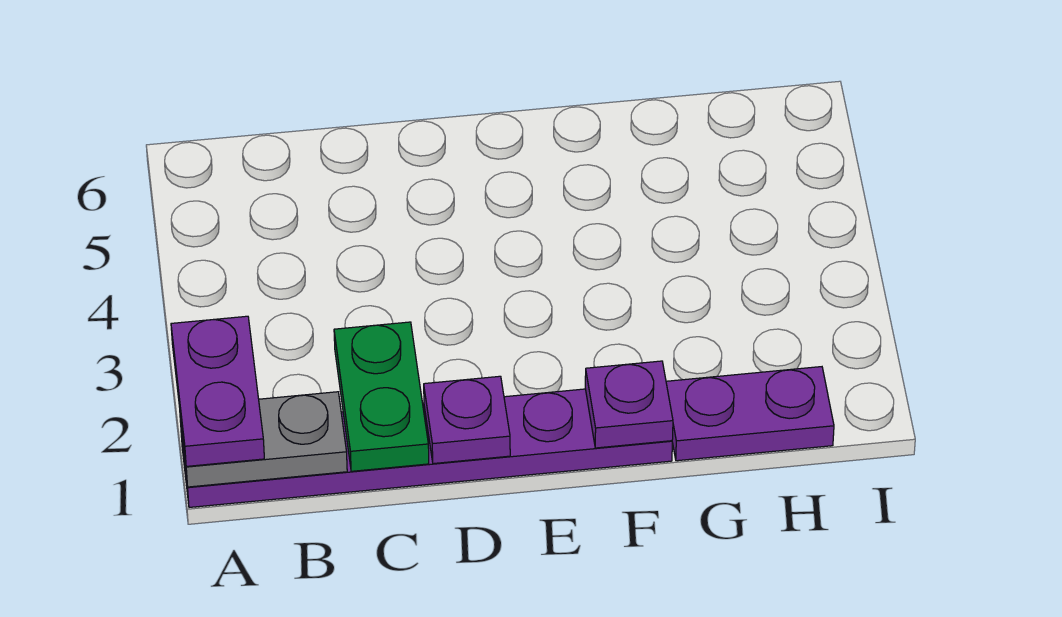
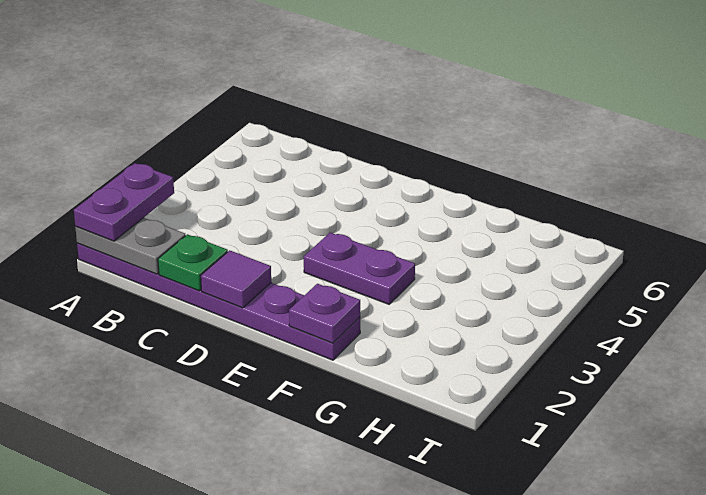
green 1x2 plate [334,322,429,471] -> green 1x1 plate [158,234,228,291]
purple 1x1 plate [424,376,510,464] -> purple 1x1 tile [201,250,271,308]
purple 1x2 plate [666,367,834,461] -> purple 1x2 plate moved to [304,233,415,304]

